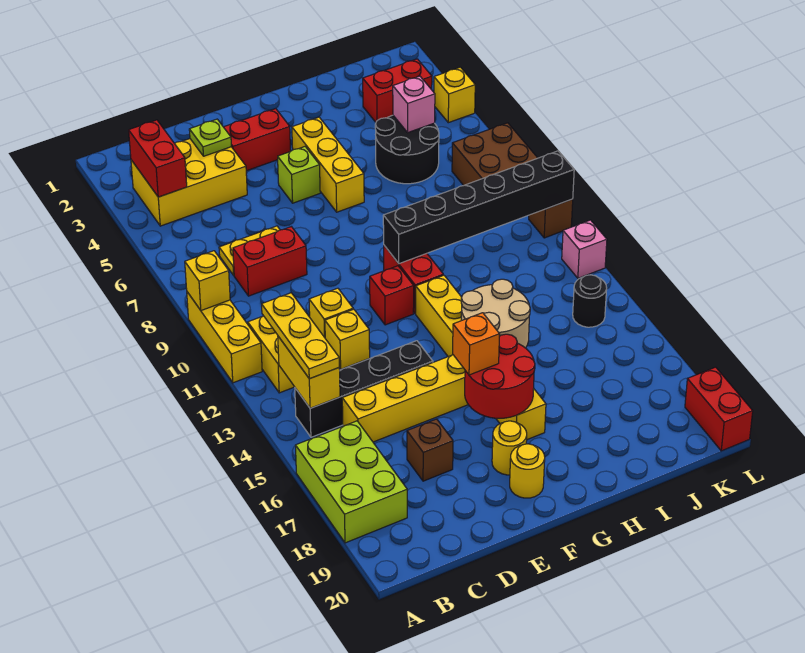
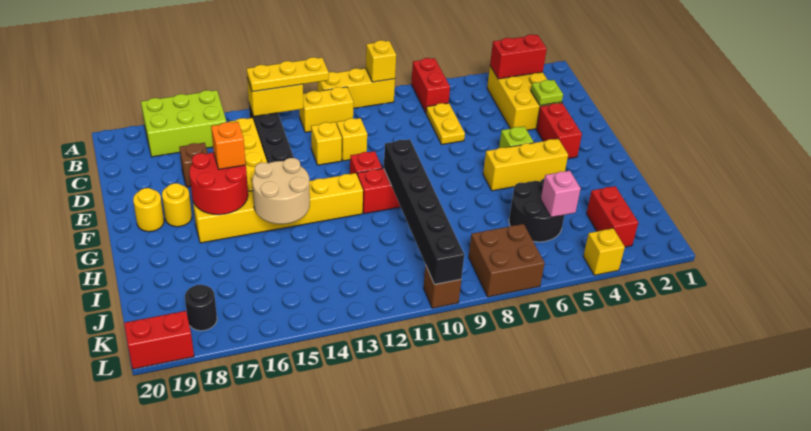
red 1x2 brick [233,227,307,296] -> red 1x2 brick moved to [411,58,450,113]
black 1x1 round brick [573,275,607,327] -> black 1x1 round brick moved to [185,285,217,331]
pink 1x1 brick [562,220,607,278] -> none

